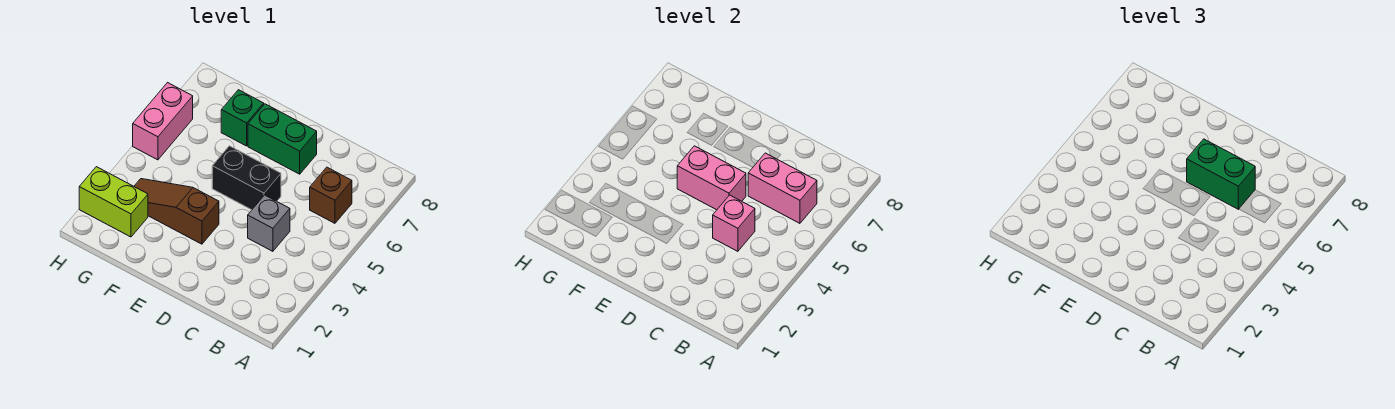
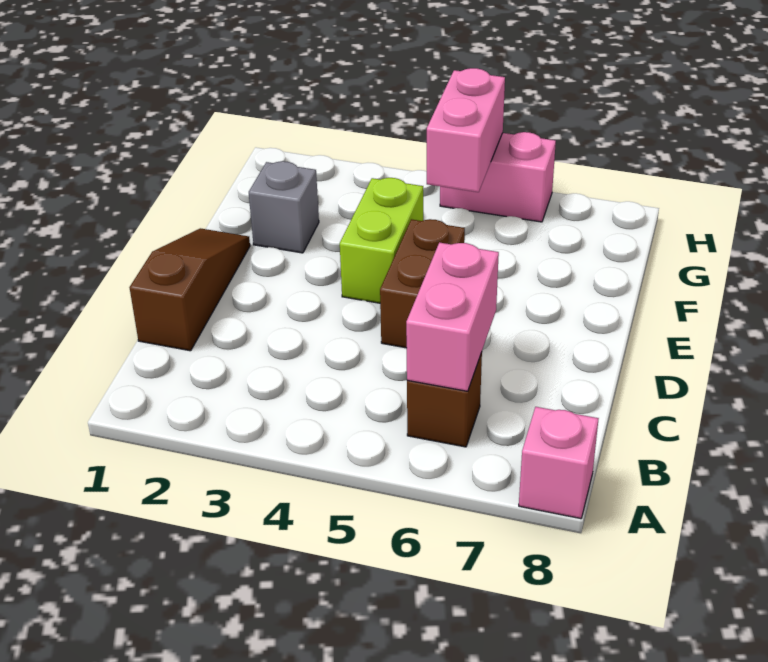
grey 1x1 brick [248,195,290,251] -> grey 1x1 brick moved to [249,161,319,253]
pink 1x1 brick [713,195,755,251] -> pink 1x1 brick moved to [519,407,599,519]
green 1x2 brick [1187,139,1255,209] -> none
black 1x2 brick [212,146,281,210] -> brown 1x2 brick [380,219,465,348]
pink 1x2 brick [677,146,746,210] -> pink 1x2 brick moved to [427,68,505,192]
green 1x2 brick [248,104,317,174] -> none
brown 1x3 slope [134,179,219,244] -> brown 1x3 slope moved to [130,228,250,351]
green 1x1 brick [221,90,264,146] -> none
lime 1x2 brick [79,167,148,237] -> lime 1x2 brick moved to [340,178,423,303]

